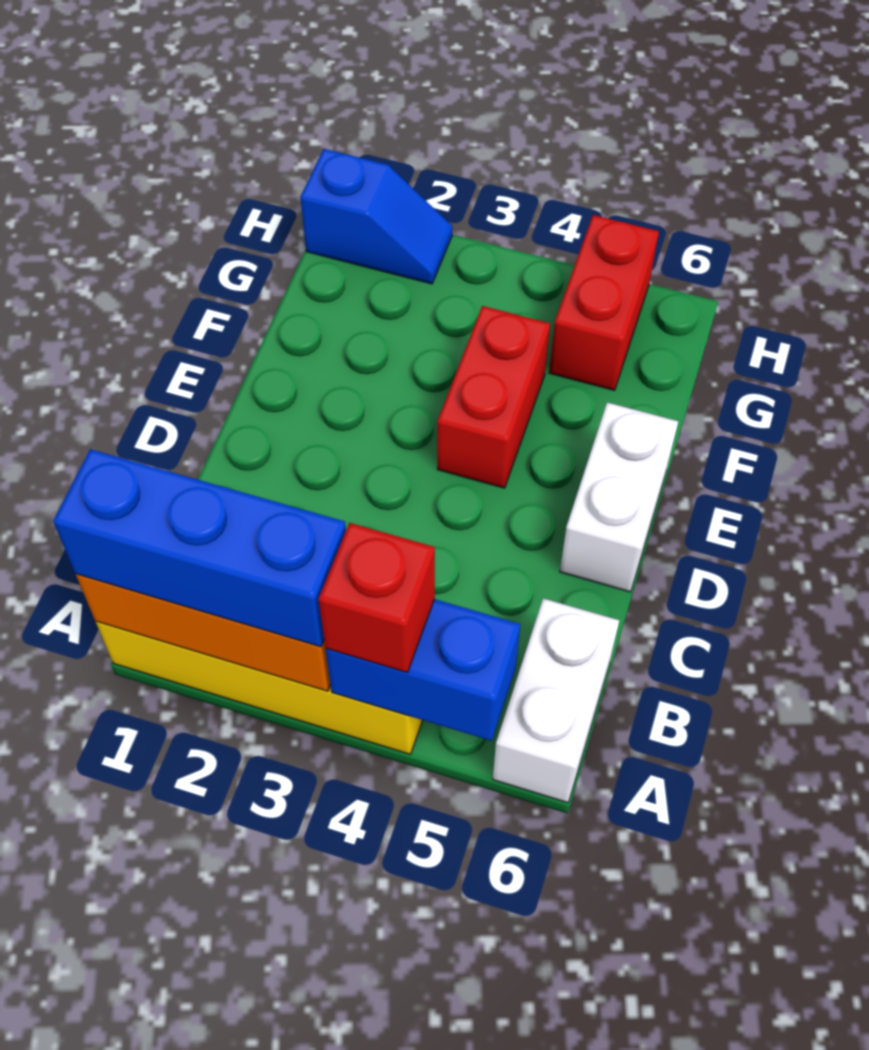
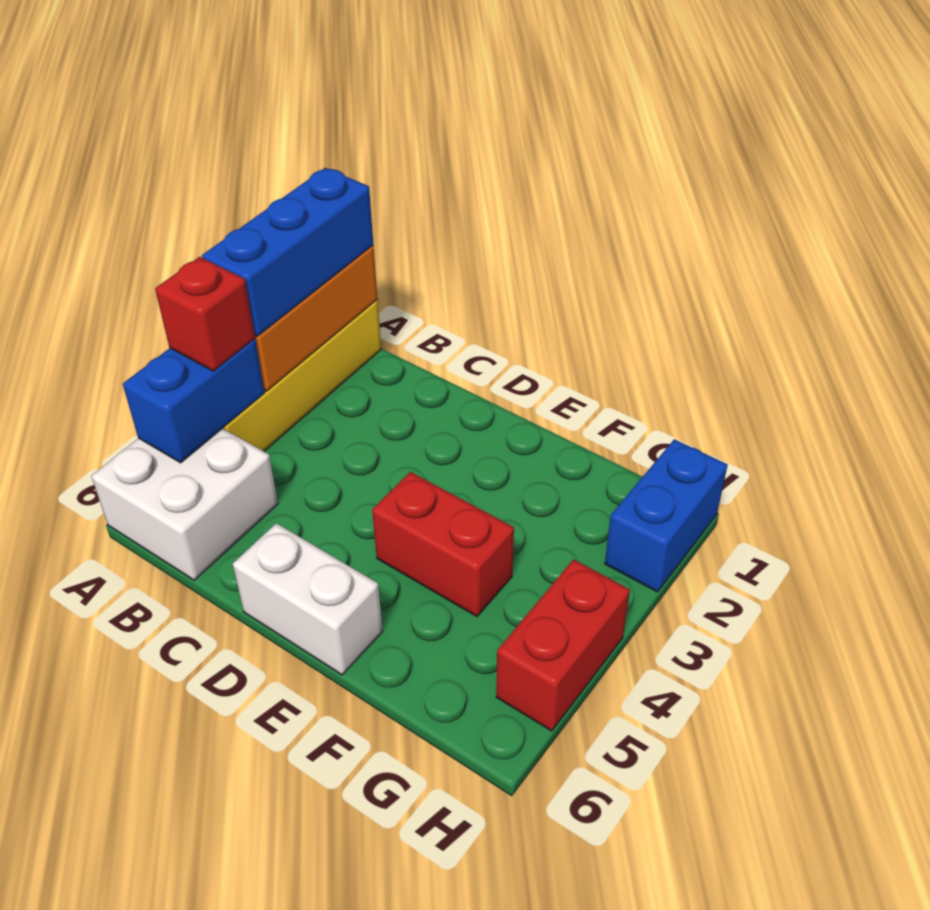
white 1x2 brick [493,598,619,803] -> white 2x2 brick [91,428,278,580]
red 1x2 brick [549,215,659,390] -> red 1x2 brick turned to [496,559,630,731]
blue 1x2 slope [300,149,452,284] -> blue 1x2 brick [605,439,728,592]

